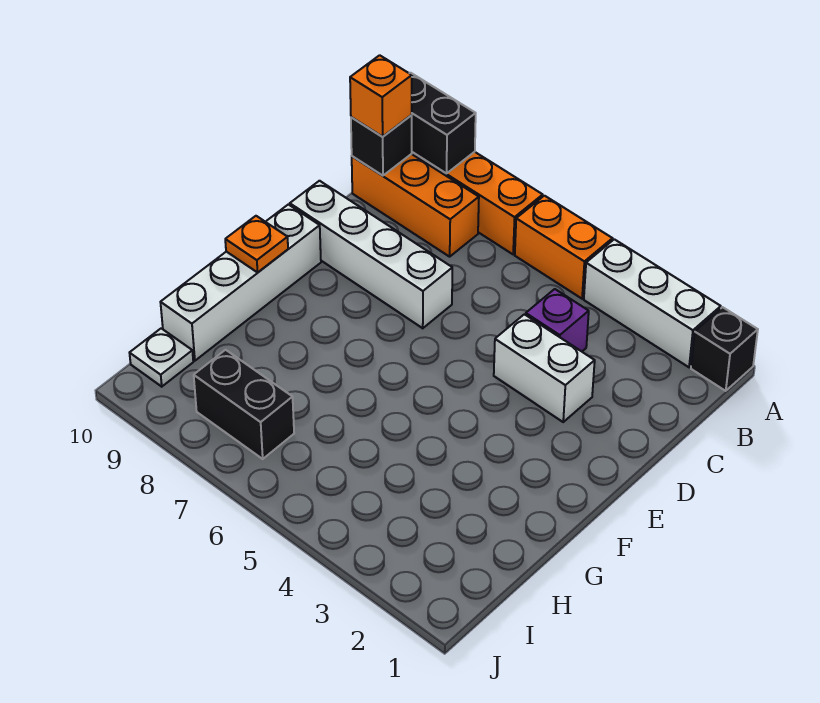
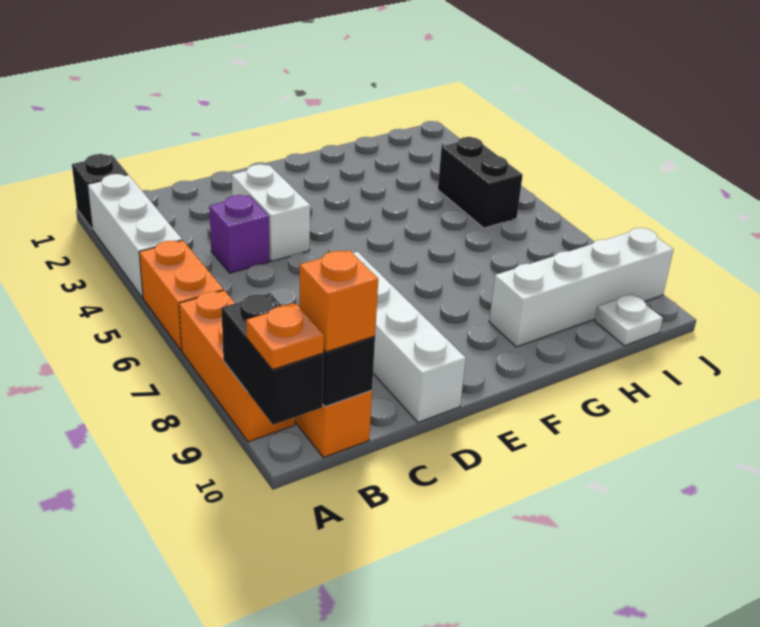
white 1x4 brick [160,204,321,361] -> white 1x4 brick moved to [489,228,674,347]
orange 1x1 plate [225,216,288,272] -> orange 1x1 plate moved to [246,304,324,370]
black 1x2 brick [194,350,294,459] -> black 1x2 brick moved to [438,137,523,228]

